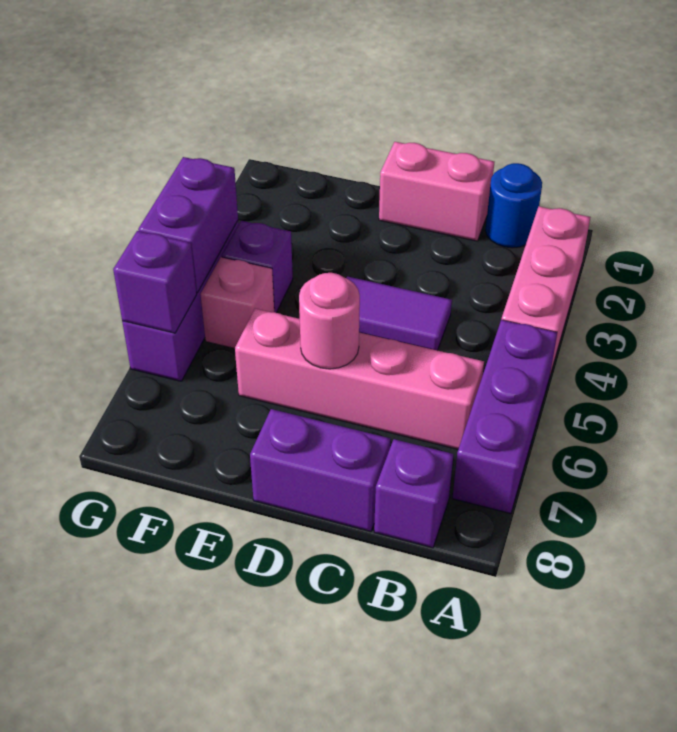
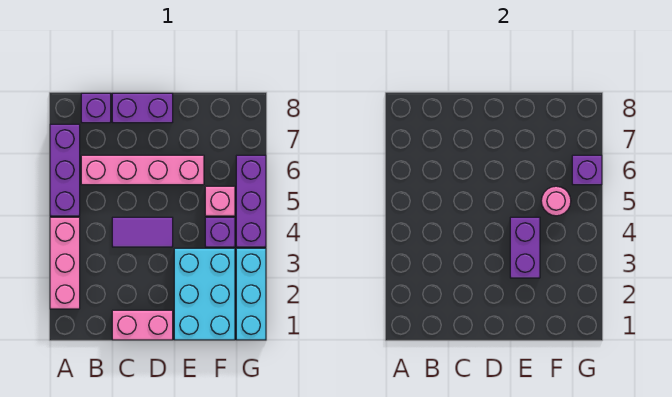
blue 1x1 round brick [485,163,542,248] -> none
pink 1x1 round brick [299,273,360,369] -> pink 1x1 round brick moved to [541,186,571,216]
none -> cyan 2x3 brick [174,248,235,340]
none -> cyan 1x3 brick [236,248,266,340]
purple 1x2 brick [138,157,238,293] -> purple 1x2 brick moved to [510,217,540,278]

